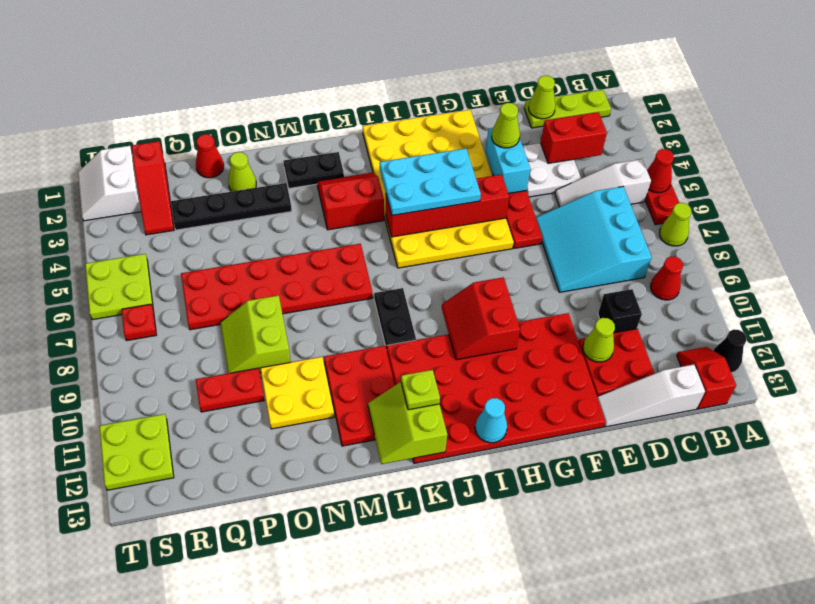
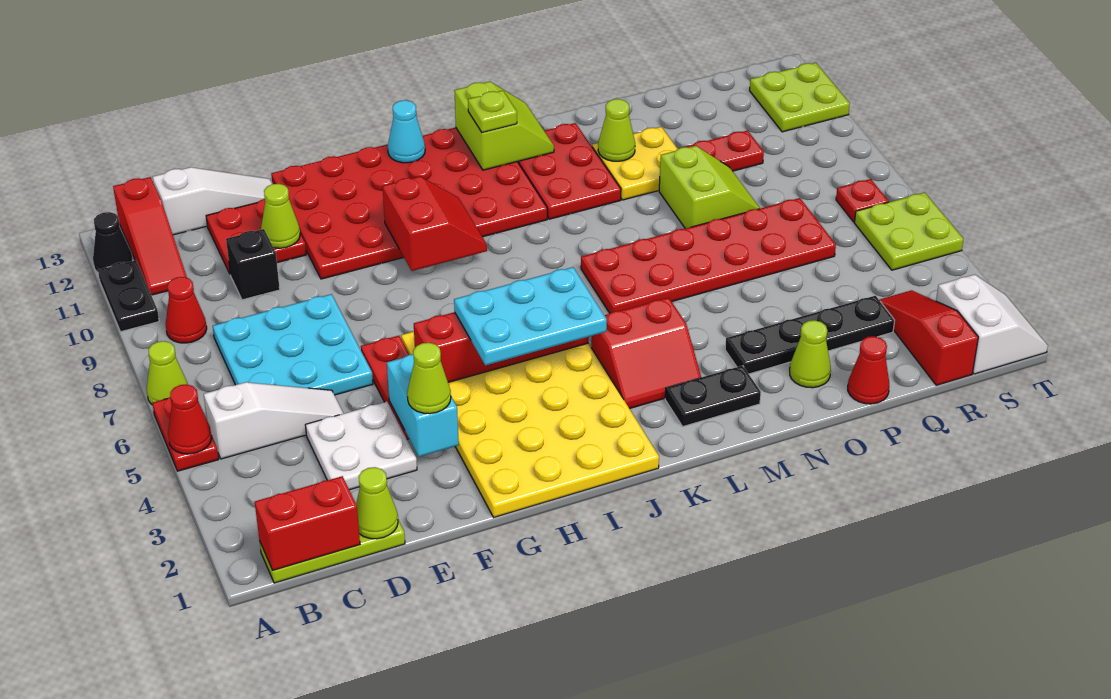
red 1x2 slope [677,347,736,409] -> red 1x3 slope [113,177,187,295]
red 1x2 brick [541,112,607,163] -> red 1x2 brick moved to [255,476,360,570]
cyan 3x3 slope [536,187,652,292] -> cyan 3x3 plate [213,294,373,395]
black 1x2 plate [374,288,416,350] -> black 1x2 plate moved to [98,260,159,332]
none -> lime 1x1 cone [598,99,635,161]

